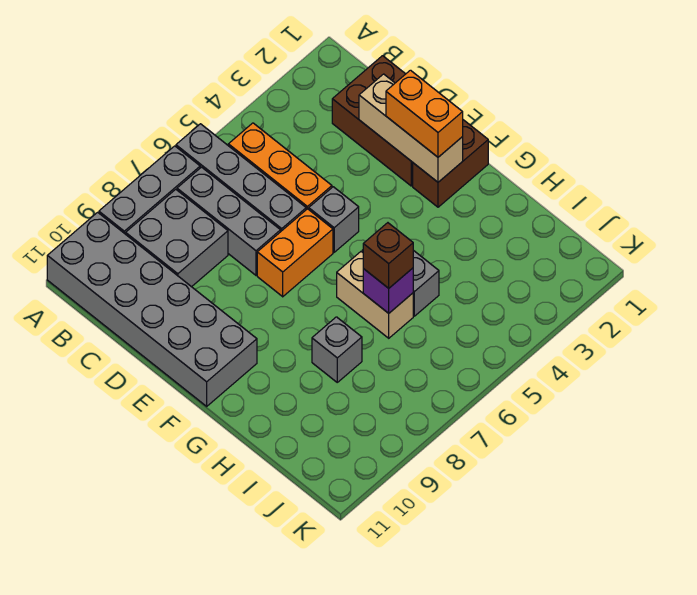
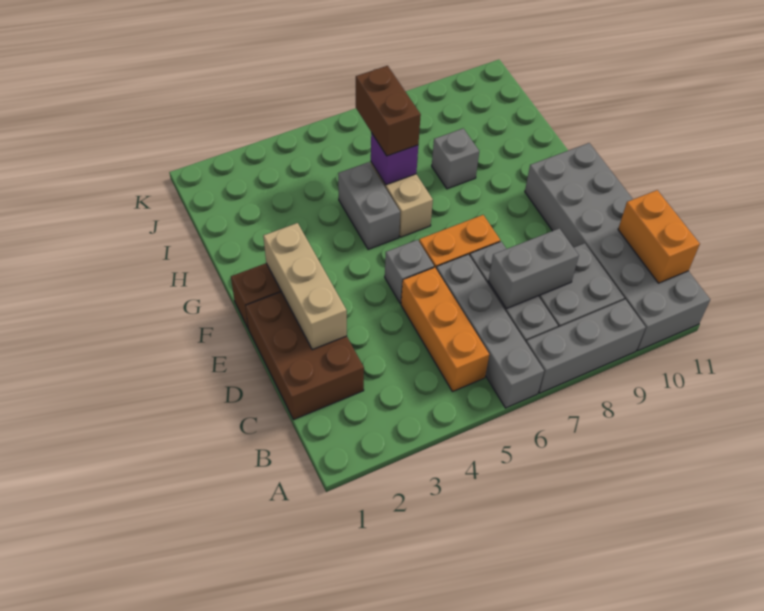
none -> grey 1x2 brick [488,228,579,309]
orange 1x2 brick [386,70,463,157] -> orange 1x2 brick moved to [618,190,700,283]
brown 1x1 brick [363,223,413,288] -> brown 1x2 brick [356,66,421,156]

